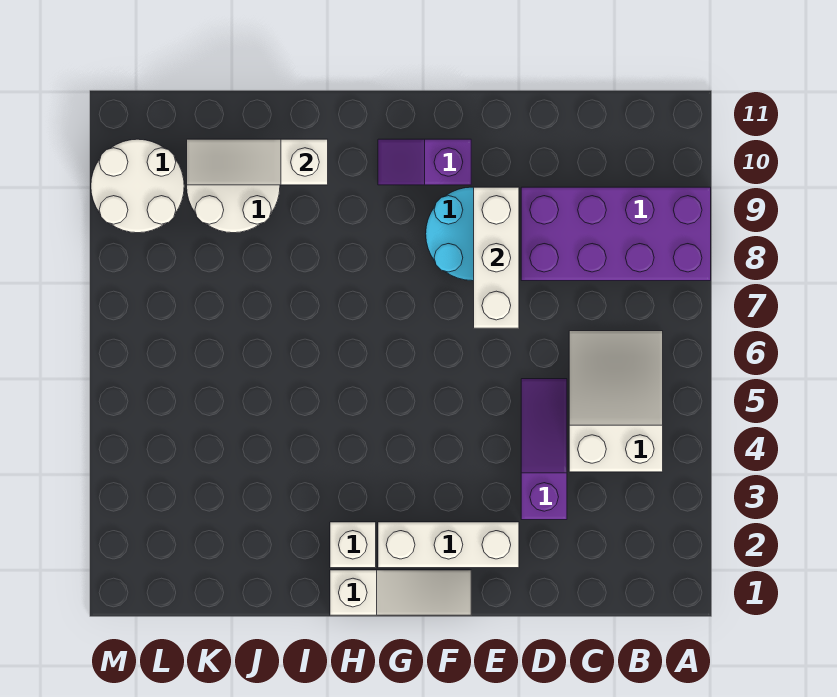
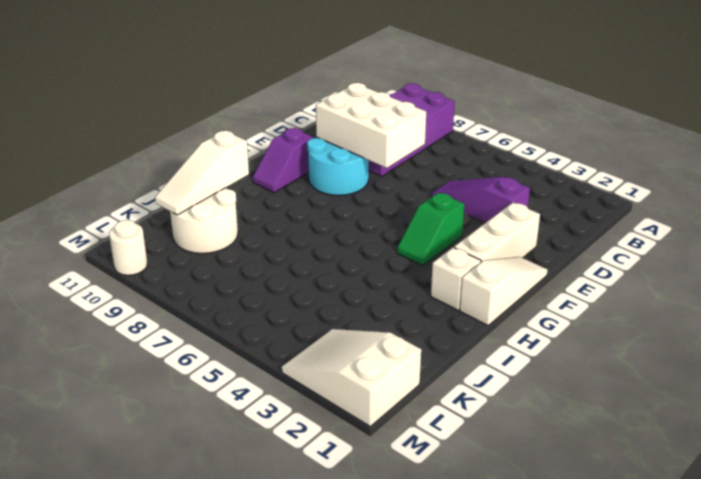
white 2x3 slope [569,331,663,472] -> white 2x3 slope moved to [282,329,421,426]
white 1x3 brick [474,187,519,328] -> white 2x3 brick [316,83,426,168]
none -> green 1x2 slope [397,193,464,266]
white 2x2 round brick [91,139,184,233] -> white 1x1 round brick [109,220,147,275]

